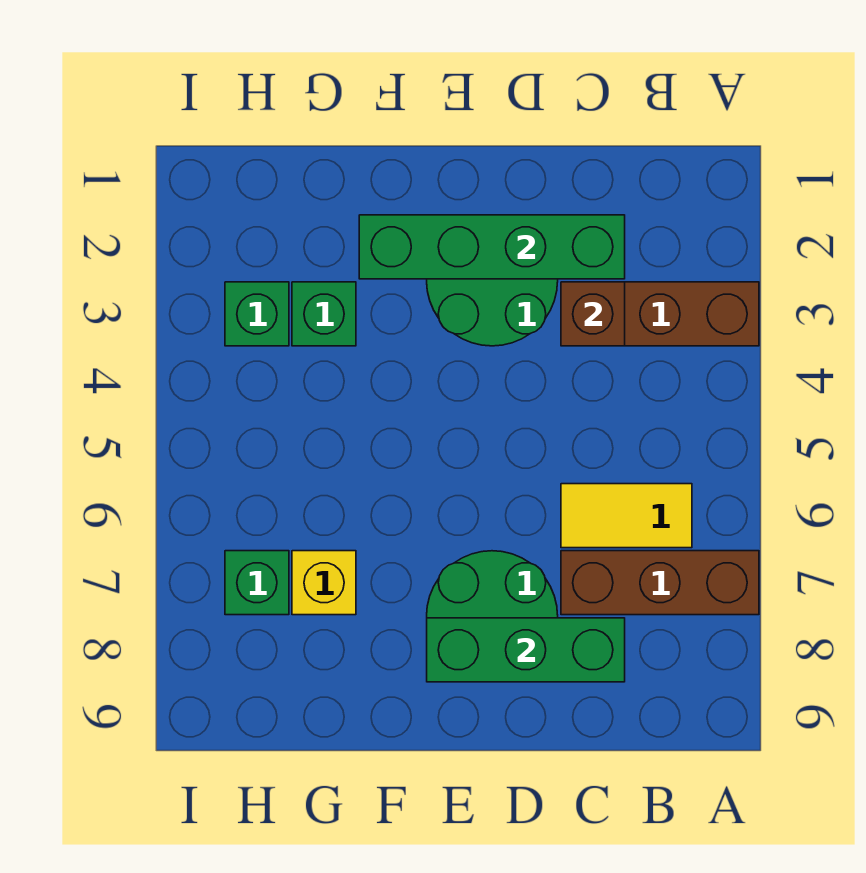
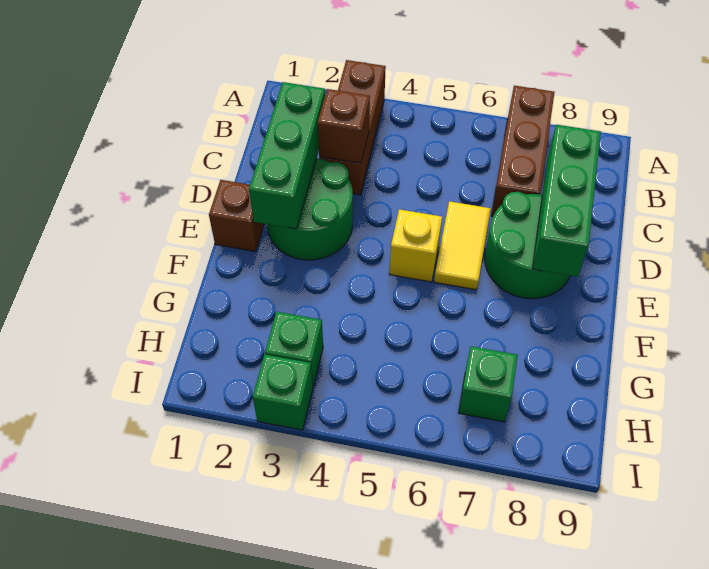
yellow 1x2 tile [561,484,692,548] -> yellow 1x2 tile moved to [434,201,491,290]
green 1x4 brick [359,215,625,279] -> green 1x3 brick [249,82,325,229]
none -> brown 1x1 brick [209,180,264,252]
green 1x1 brick [292,282,356,346] -> green 1x1 brick moved to [253,354,313,430]
yellow 1x1 brick [292,551,356,615] -> yellow 1x1 brick moved to [389,209,442,282]

